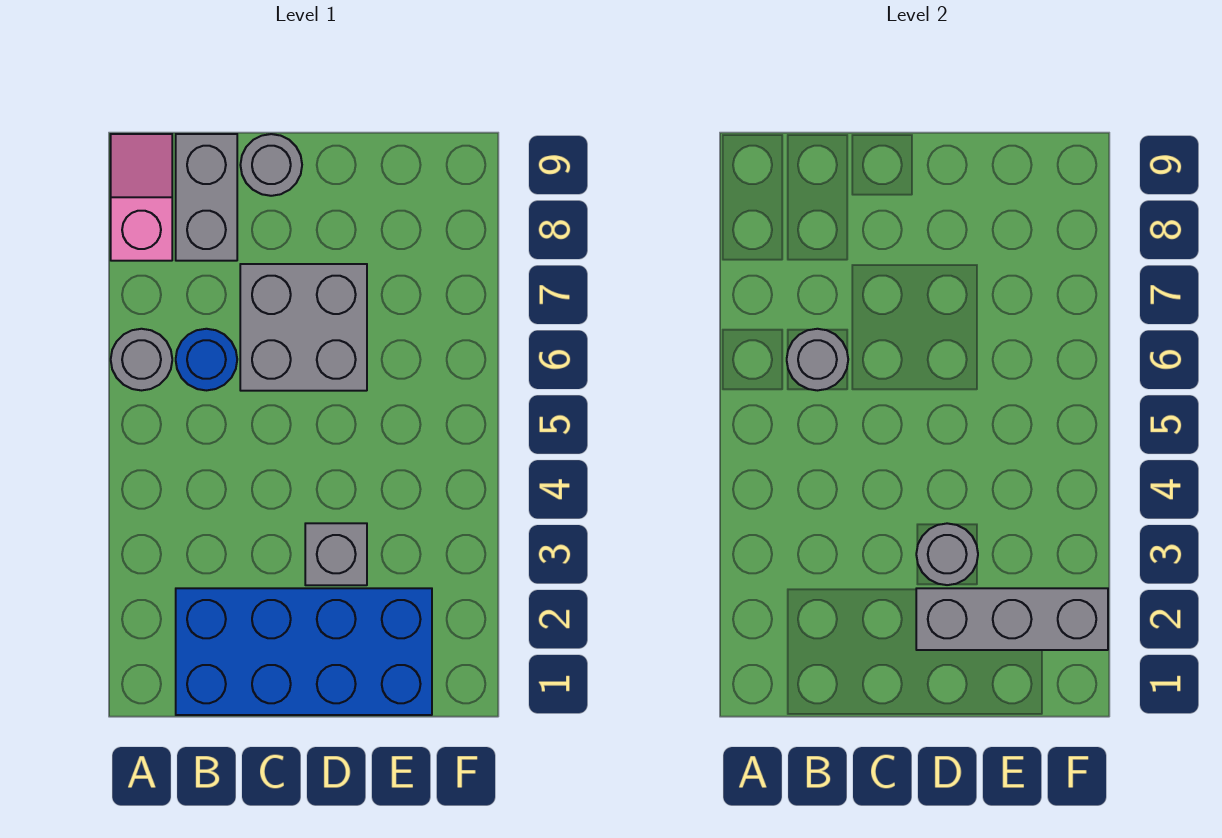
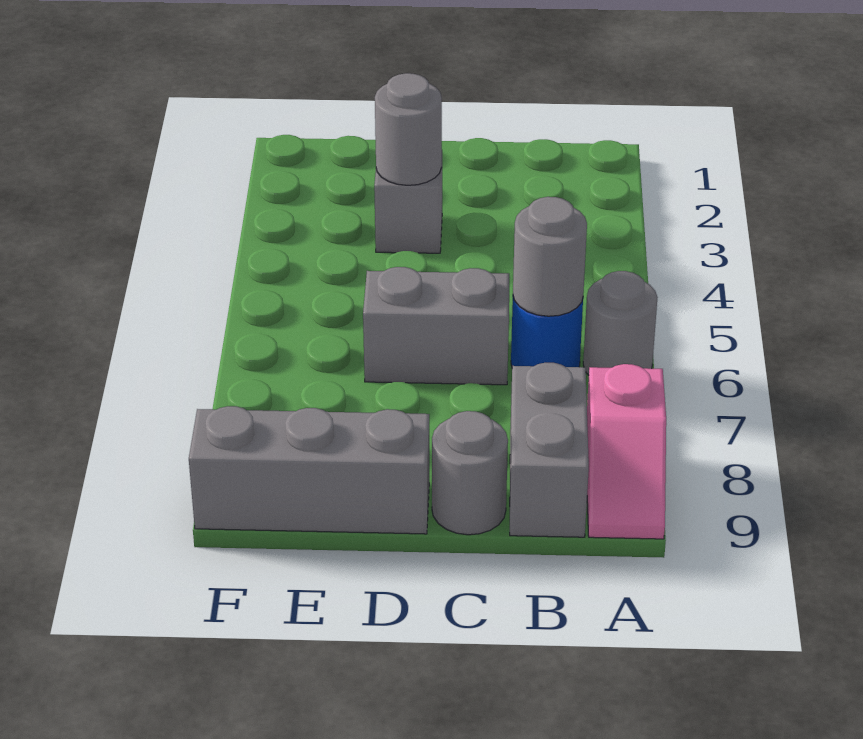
blue 2x4 brick [176,588,432,715] -> none
grey 2x2 brick [240,264,367,391] -> grey 1x2 brick [363,267,509,385]
grey 1x3 brick [916,588,1108,650] -> grey 1x3 brick moved to [189,406,429,534]

